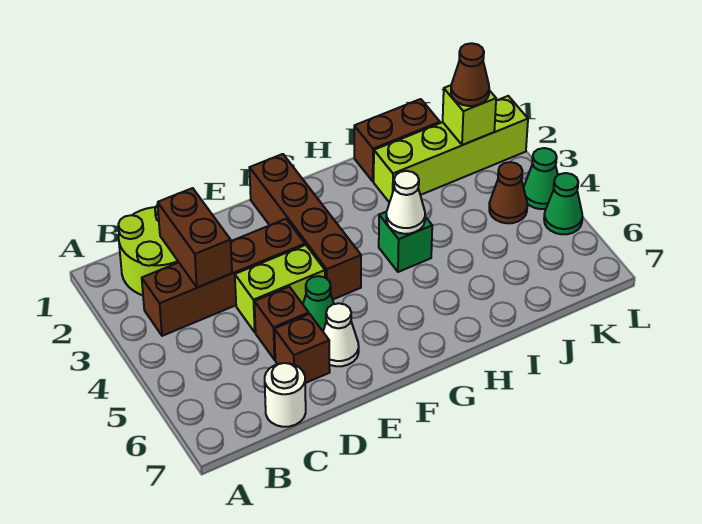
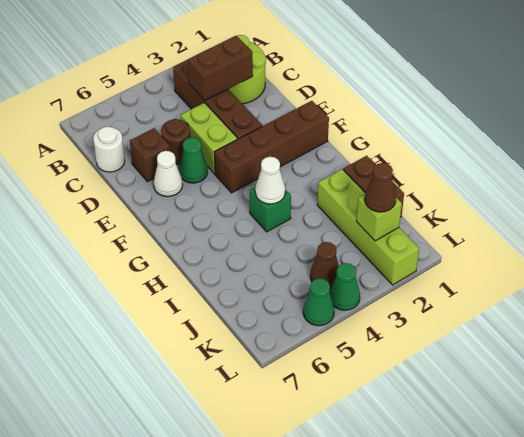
brown 1x1 brick [254,287,309,360] -> brown 1x1 round brick [161,119,190,164]

